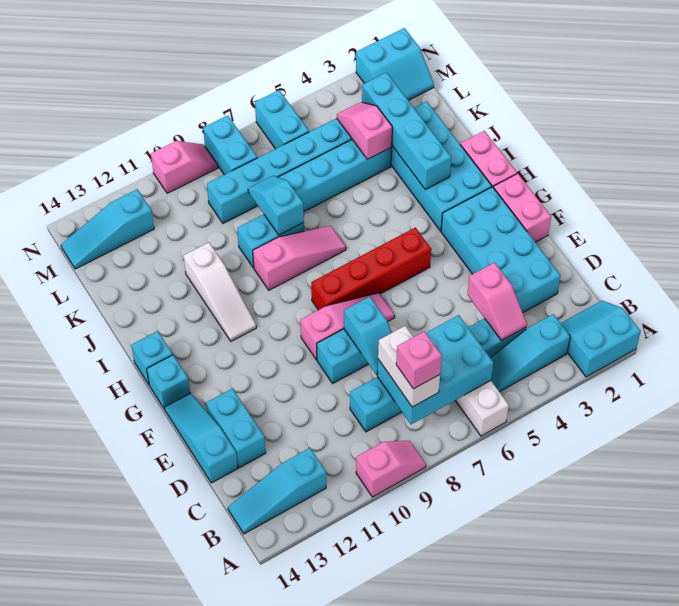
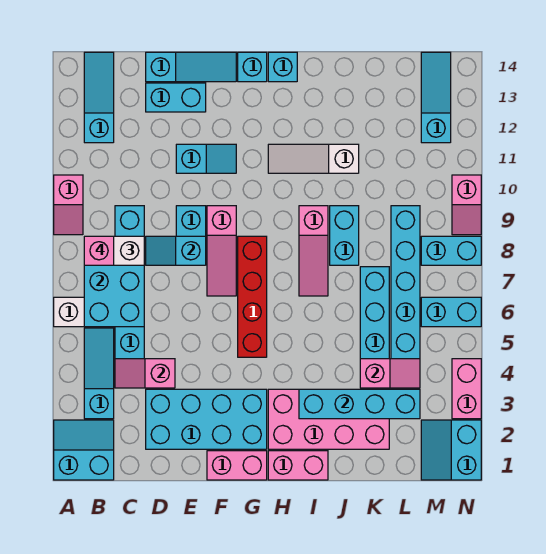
cyan 2x2 slope [561,301,641,377] -> cyan 2x2 slope turned to [54,420,114,480]
cyan 2x4 brick [391,102,492,231] -> pink 2x4 brick [268,389,389,449]
cyan 1x2 slope [248,176,304,235] -> cyan 1x2 slope moved to [176,144,236,173]
none -> pink 1x2 brick [452,359,481,419]

